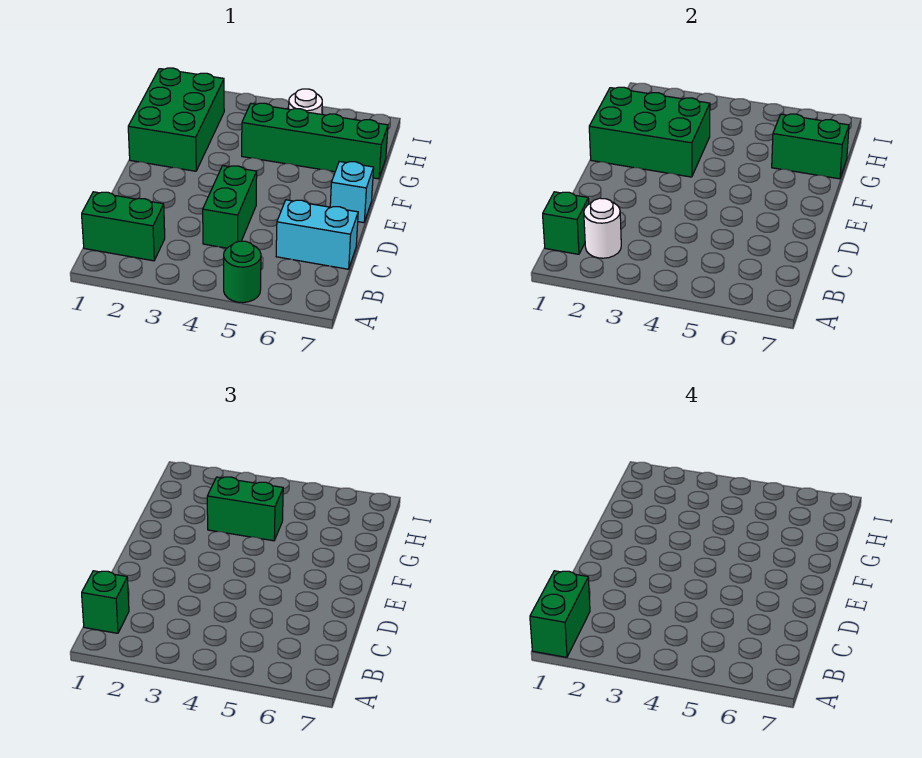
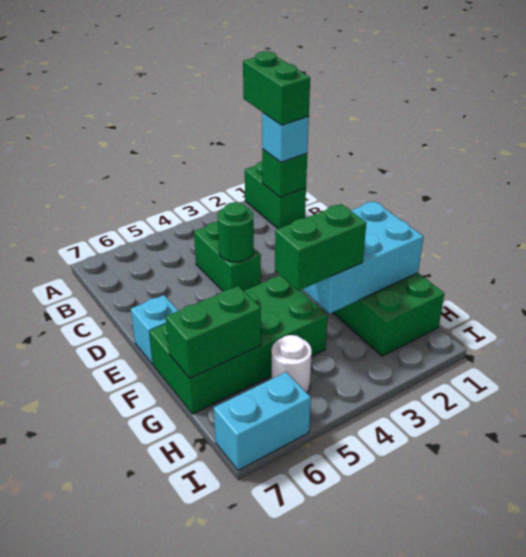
green 1x1 round brick [224,241,261,303] -> green 1x1 round brick moved to [217,202,254,262]
green 1x2 brick [82,192,165,261] -> green 1x2 brick turned to [245,161,306,229]
green 1x1 brick [82,571,129,633] -> cyan 1x1 brick [262,113,309,162]
white 1x1 round brick [584,198,621,258] -> none
cyan 1x2 brick [276,200,358,269] -> cyan 1x2 brick moved to [214,372,311,470]
green 2x3 brick [589,87,710,177] -> cyan 2x3 brick [302,201,424,314]
green 1x4 brick [242,103,388,179] -> green 2x4 brick [149,275,328,414]

